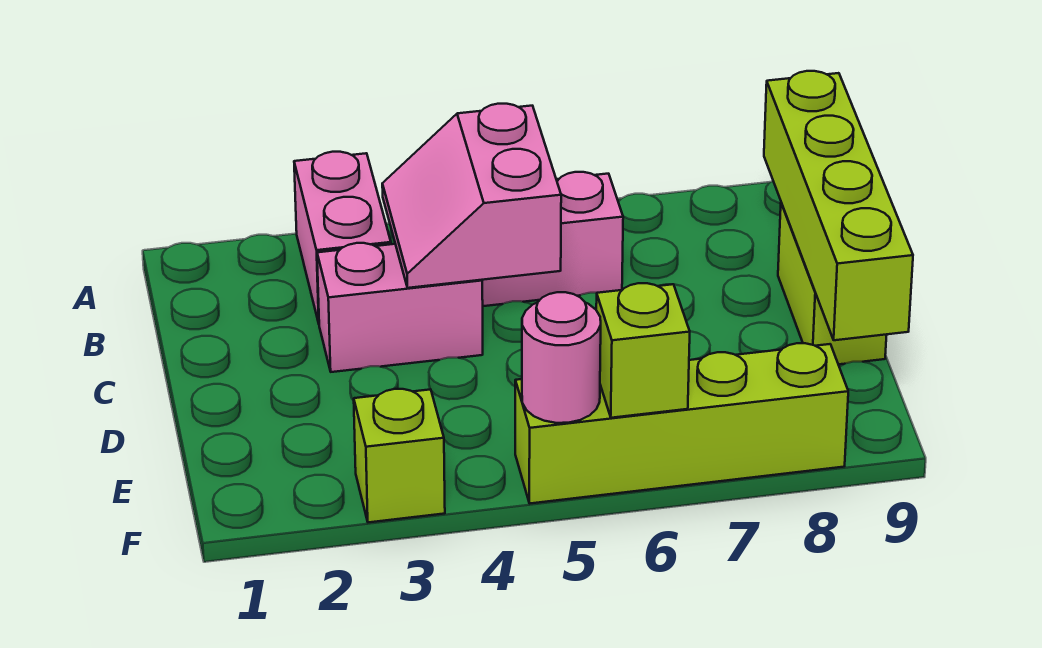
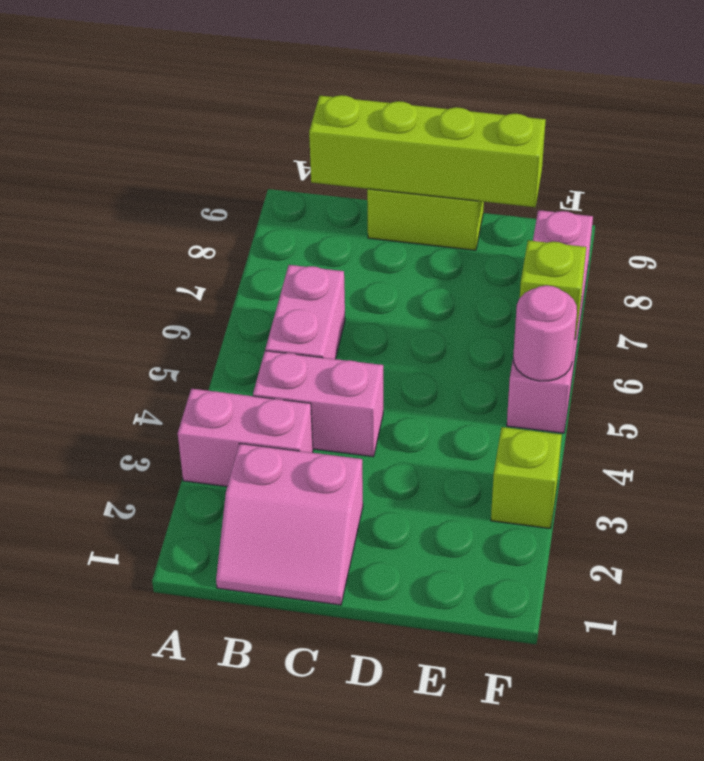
pink 2x2 slope [382,104,561,288] -> pink 2x2 slope moved to [216,443,363,605]
pink 1x2 brick [317,243,483,372] -> pink 1x2 brick turned to [253,351,383,457]
lime 1x4 brick [515,343,848,503] -> pink 1x4 brick [507,210,593,433]

